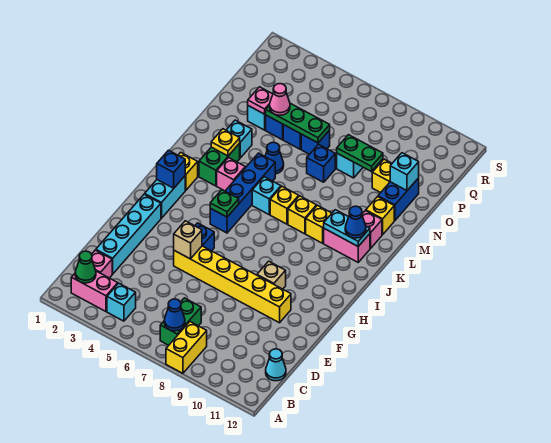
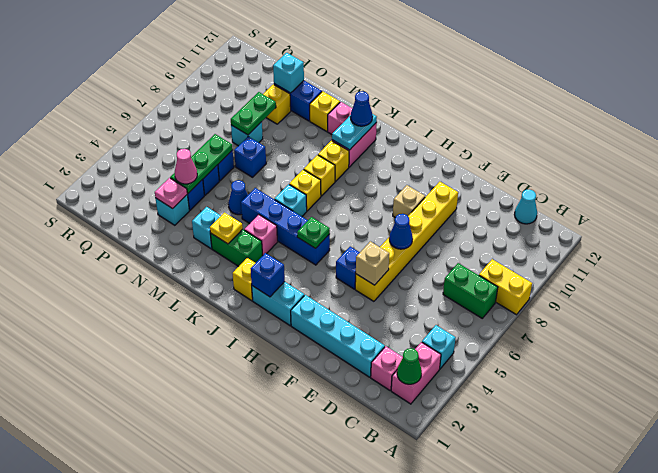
blue 1x1 cone [164,299,185,331] -> blue 1x1 cone moved to [389,214,413,249]

